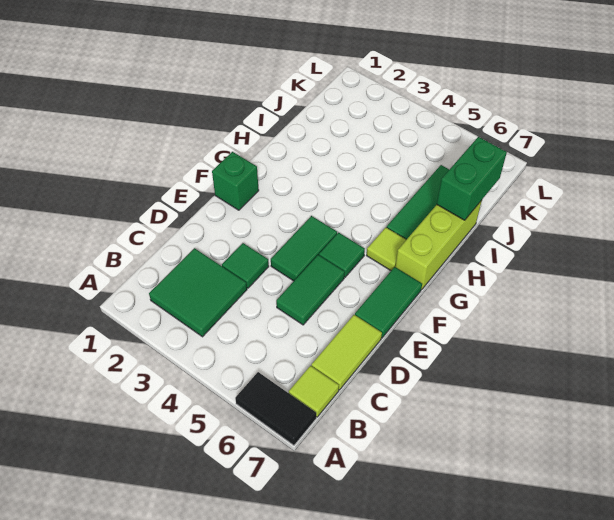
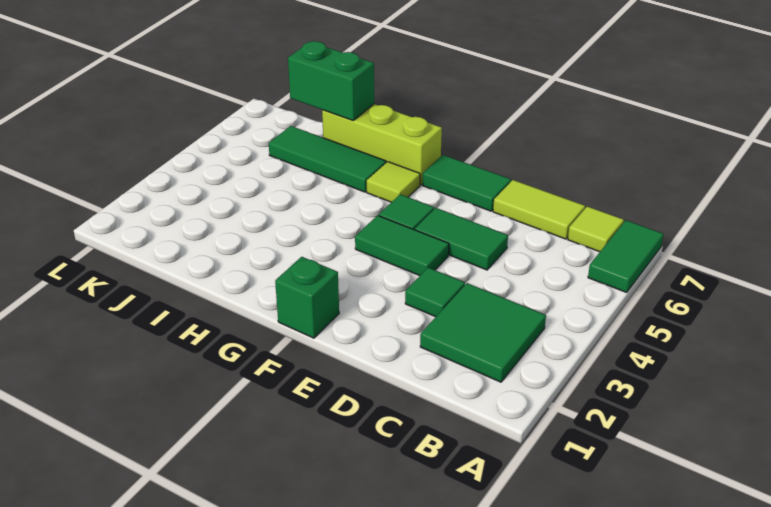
black 1x2 tile [235,372,316,445] -> green 1x2 tile [588,220,664,292]

